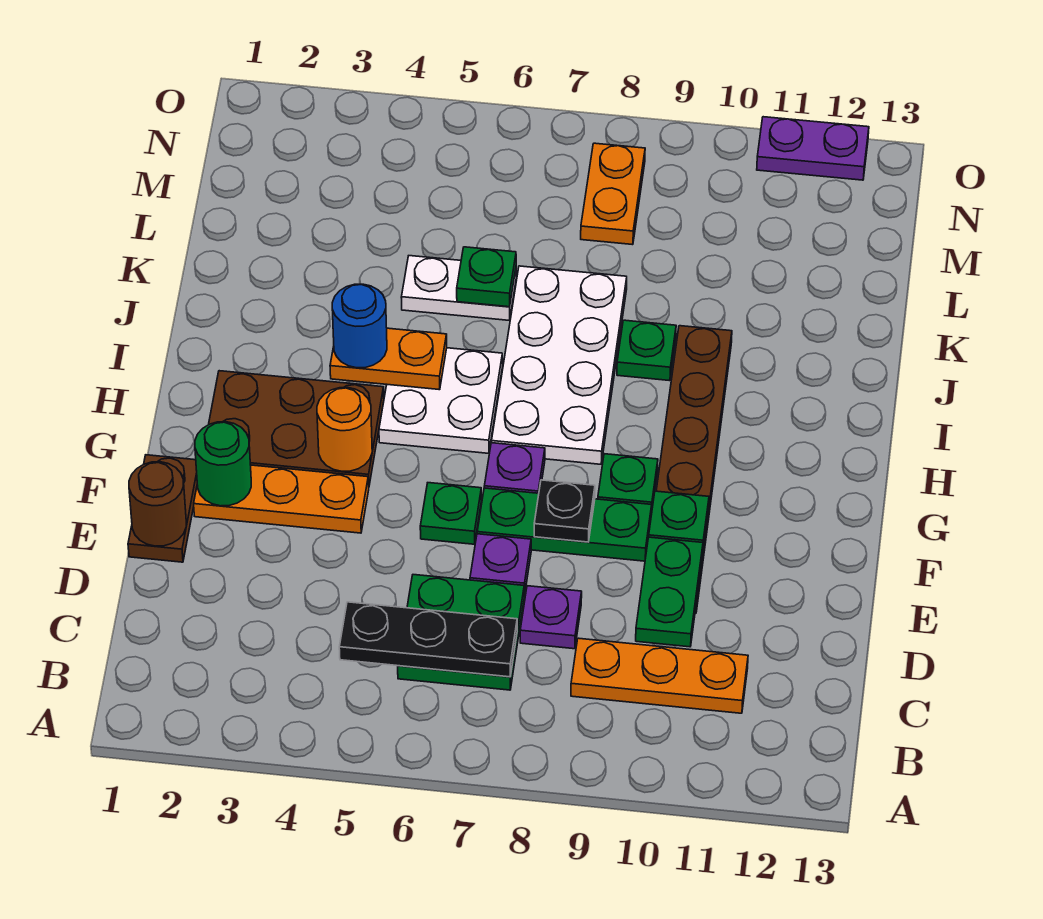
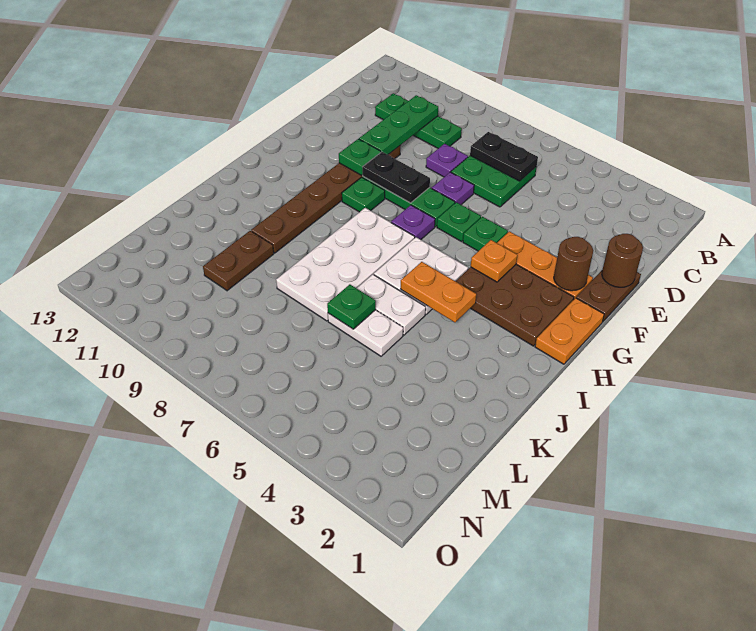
black 1x3 plate [339,602,517,677] -> black 1x2 plate [470,132,538,181]
orange 1x3 plate [571,638,748,713] -> green 1x3 plate [375,93,462,148]
green 1x2 plate [636,537,703,647] -> green 1x3 plate [359,95,438,155]
green 1x1 round brick [195,422,251,506] -> brown 1x1 round brick [554,237,593,291]
black 1x1 plate [534,480,595,542] -> black 1x2 plate [363,152,430,203]
orange 1x1 round brick [317,388,372,471] -> orange 1x1 plate [471,240,517,282]
blue 1x1 round brick [332,284,387,368] -> none
none -> white 1x2 plate [357,274,426,335]
green 1x1 plate [617,320,676,381] -> green 1x1 plate moved to [463,217,508,251]
none -> brown 1x2 plate [203,231,274,291]
orange 1x2 plate [581,143,645,245] -> orange 1x2 plate moved to [535,298,604,364]
purple 1x2 plate [757,117,869,180] -> none

